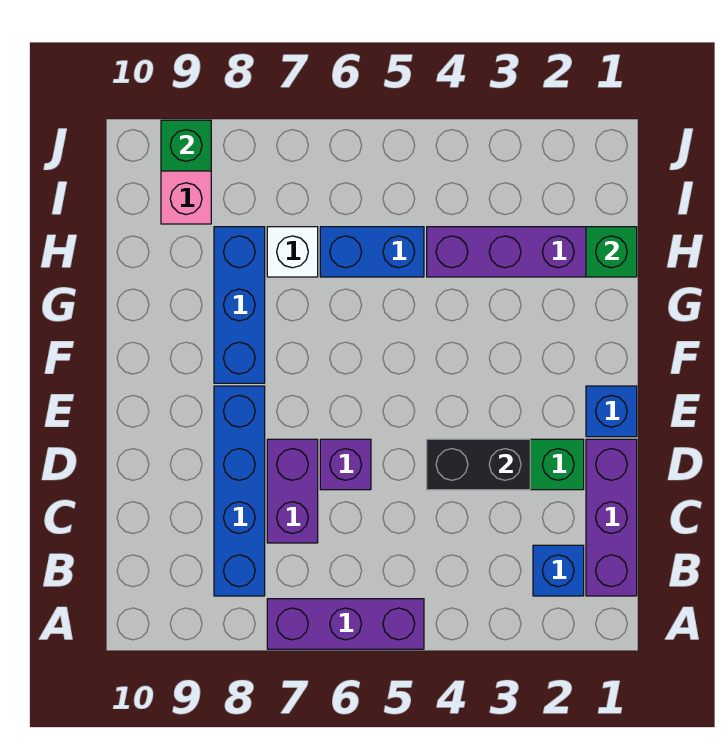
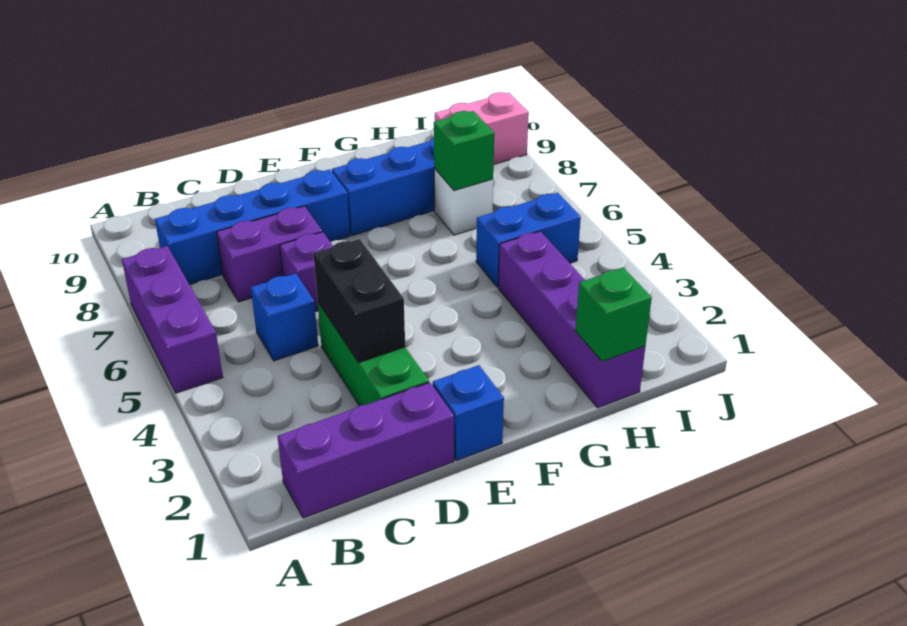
blue 1x1 brick [533,545,584,596] -> blue 1x1 brick moved to [251,273,318,361]
blue 1x2 brick [320,227,424,277] -> blue 1x2 brick turned to [476,193,581,287]
green 1x1 brick [161,120,211,171] -> green 1x1 brick moved to [434,111,494,191]

